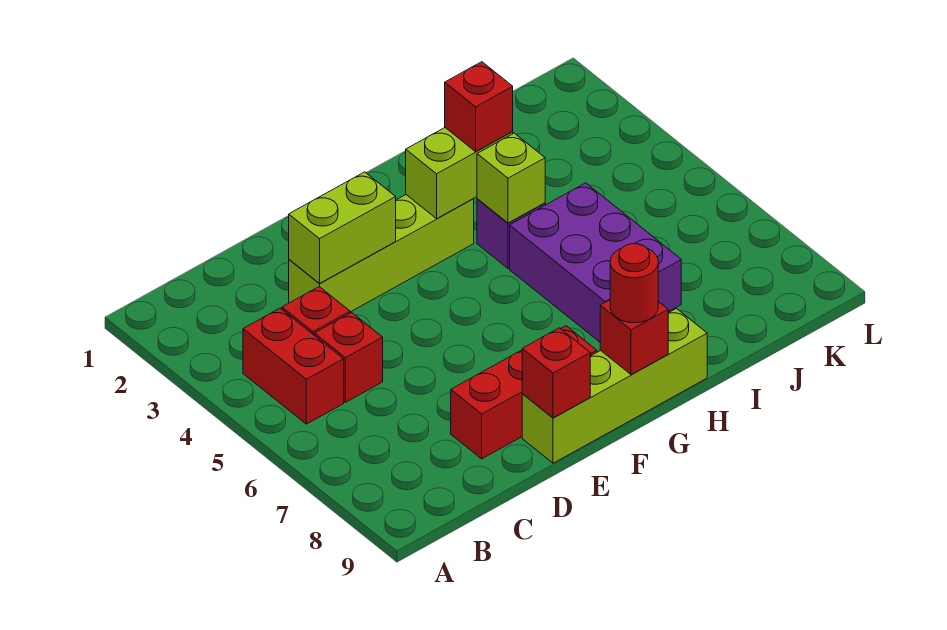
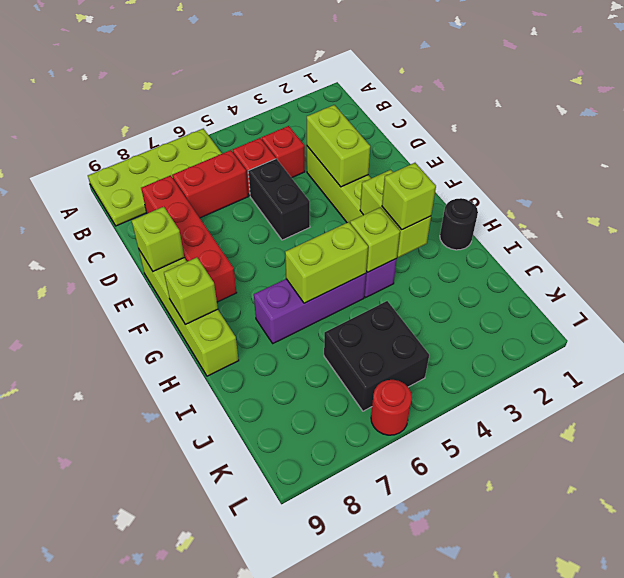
none -> lime 2x4 plate [88,129,222,226]
red 1x2 brick [243,308,344,424] -> red 1x2 brick moved to [172,150,248,218]
none -> black 1x2 brick [248,159,310,240]
red 1x3 brick [451,326,597,459] -> red 1x4 brick [141,175,237,302]
red 1x1 brick [522,328,590,418] -> lime 1x1 brick [132,207,184,271]
red 1x1 brick [600,300,668,375] -> lime 1x1 brick [164,257,218,325]
red 1x1 round brick [610,244,658,323] -> red 1x1 round brick moved to [371,380,412,435]
none -> black 1x1 round brick [440,198,478,250]
red 1x1 brick [445,62,513,152] -> lime 1x1 brick [382,163,436,230]
purple 2x3 brick [510,183,681,342] -> purple 1x3 brick [254,274,366,343]
none -> lime 1x2 brick [285,222,368,303]
none -> black 2x2 brick [324,301,429,411]

